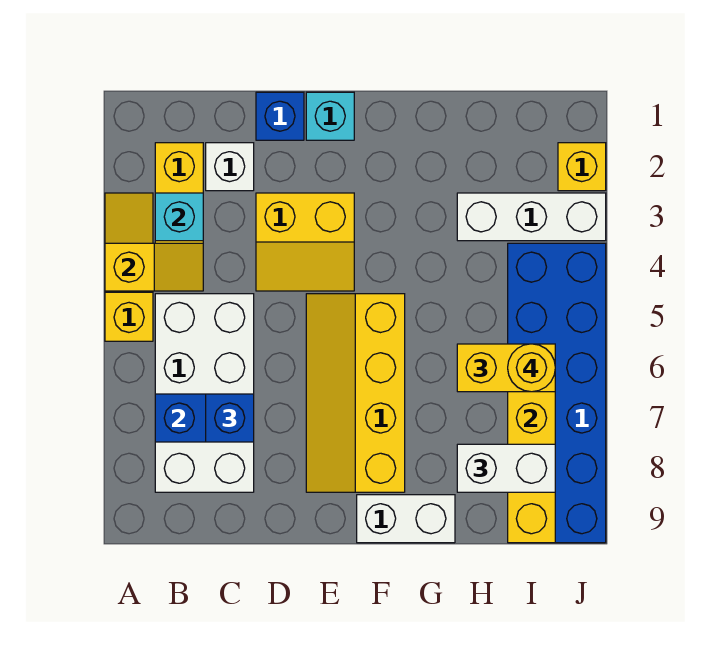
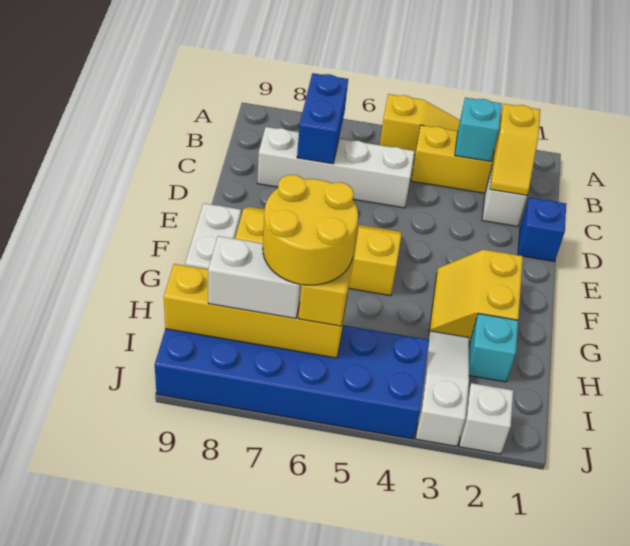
yellow 1x2 slope [105,243,203,291] -> yellow 1x2 slope moved to [490,104,540,195]
white 2x4 brick [155,294,254,492] -> white 1x4 brick [257,127,415,208]
blue 1x1 brick [206,394,254,442] -> none
yellow 2x2 slope [256,193,354,291] -> yellow 2x2 slope moved to [429,250,523,342]
cyan 1x1 brick [306,92,354,140] -> cyan 1x1 brick moved to [469,314,518,382]
white 1x3 brick [457,193,606,241] -> white 1x3 slope [416,331,469,446]
white 1x2 brick [457,444,555,492] -> white 1x2 brick turned to [208,236,301,319]
yellow 1x1 round brick [508,344,555,392] -> yellow 2x2 round brick [263,175,358,285]
yellow 1x1 brick [558,143,606,191] -> white 1x1 brick [459,383,513,454]

